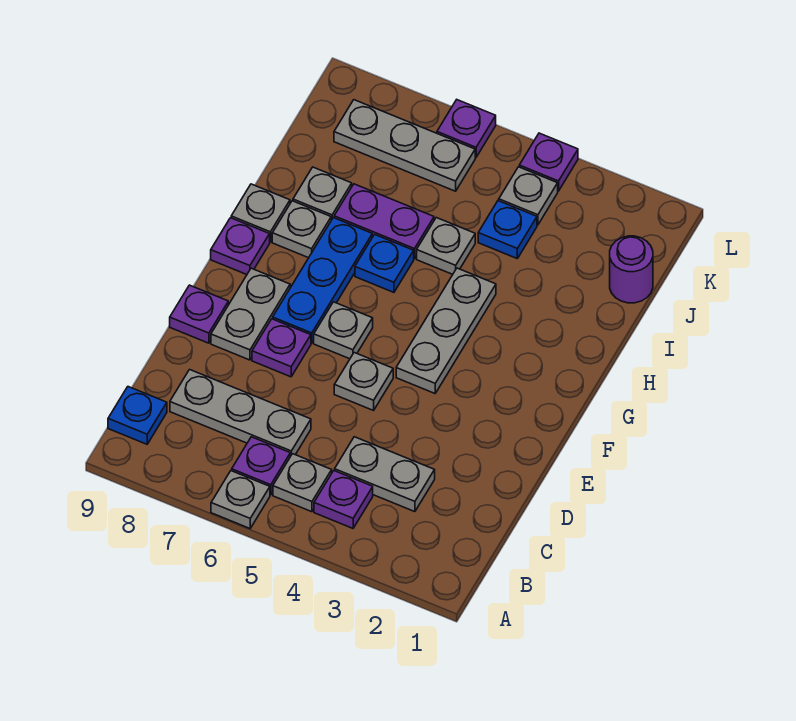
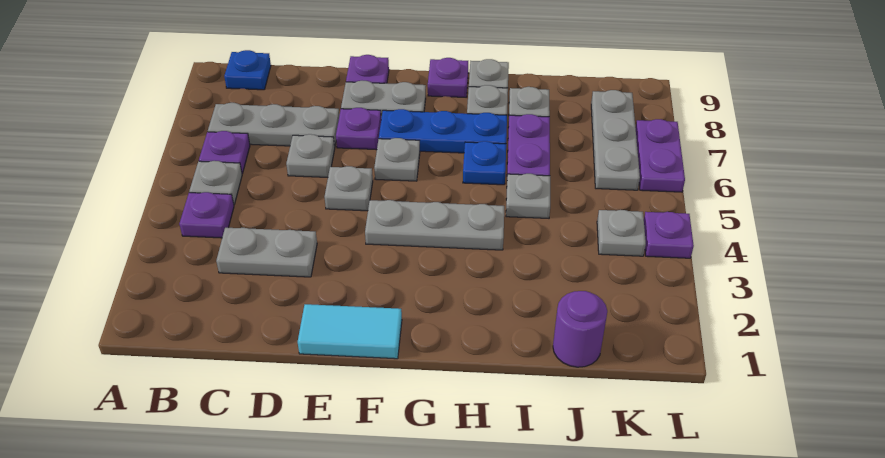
grey 1x1 plate [211,471,270,528] -> grey 1x1 plate moved to [286,134,335,177]
grey 1x2 plate [335,437,435,512] -> grey 1x2 plate turned to [216,228,317,277]
grey 1x3 plate [170,370,311,456] -> grey 1x3 plate turned to [208,103,339,148]
none -> cyan 1x2 tile [298,304,402,359]
blue 1x1 plate [478,201,537,258] -> none
purple 1x1 plate [437,100,496,157] -> purple 1x2 plate [636,119,685,192]

